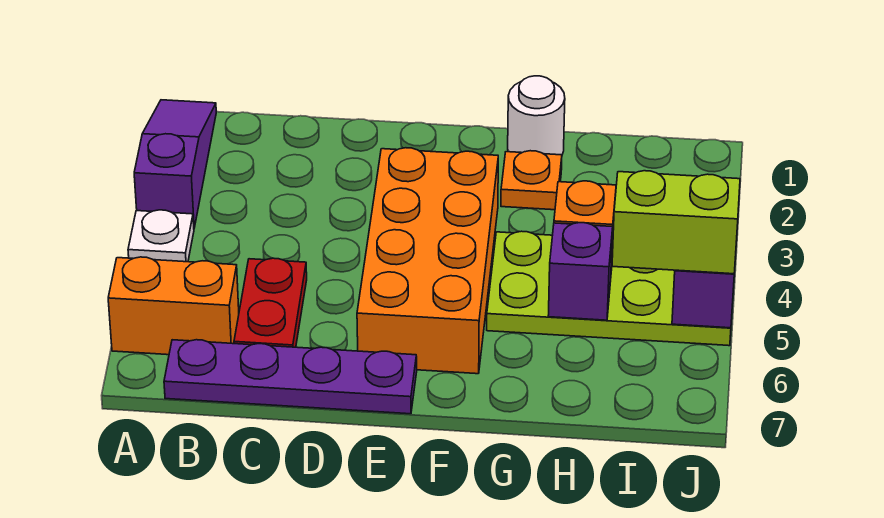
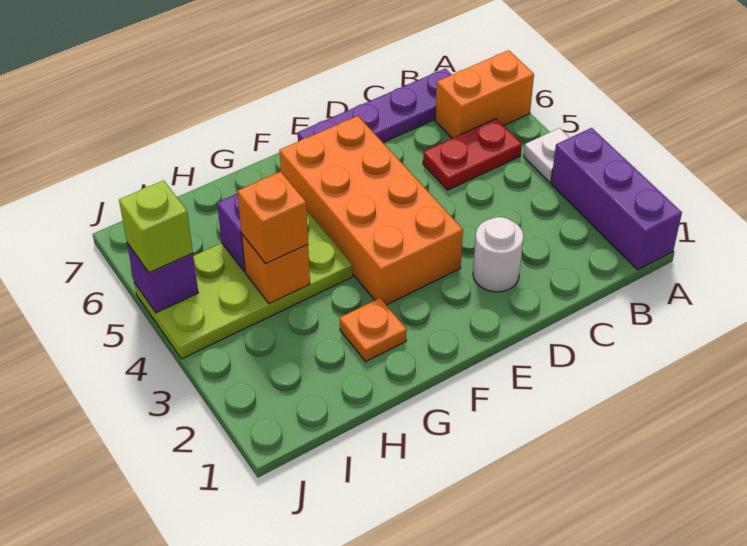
purple 1x3 slope [134,100,216,228] -> purple 1x3 brick [551,128,682,270]
red 1x2 plate [234,258,307,347] -> red 1x2 plate turned to [423,119,522,190]
white 1x1 round brick [508,76,565,155] -> white 1x1 round brick moved to [473,217,524,292]
none -> orange 1x1 brick [237,172,308,264]
lime 1x2 brick [612,171,740,274] -> lime 1x1 brick [119,180,193,273]

